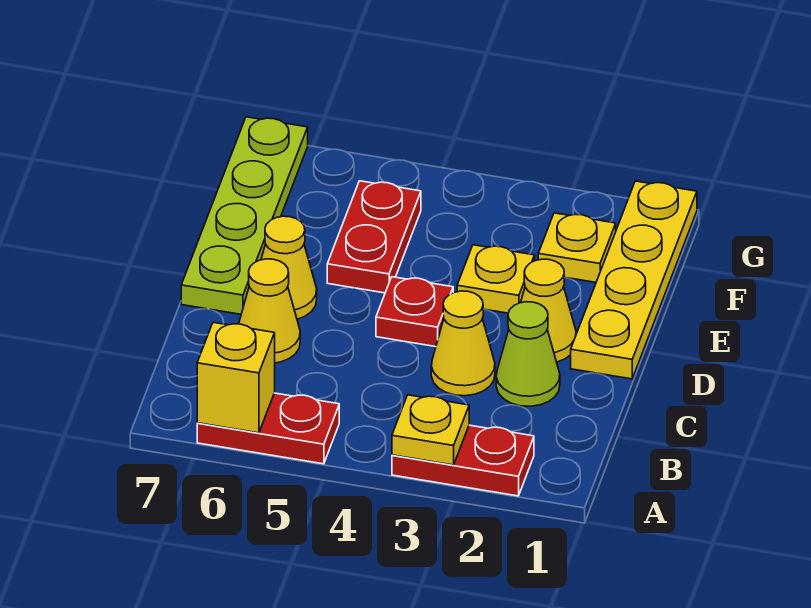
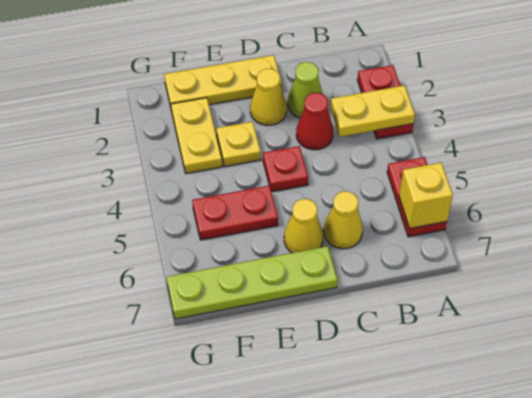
yellow 1x1 plate [392,395,469,465] -> yellow 1x2 plate [331,85,415,137]
yellow 1x1 cone [431,291,495,396] -> red 1x1 cone [296,93,333,150]
yellow 1x4 plate [571,181,697,379] -> yellow 1x3 plate [164,55,282,111]
yellow 1x1 plate [538,213,616,282] -> yellow 1x2 plate [171,98,222,174]

